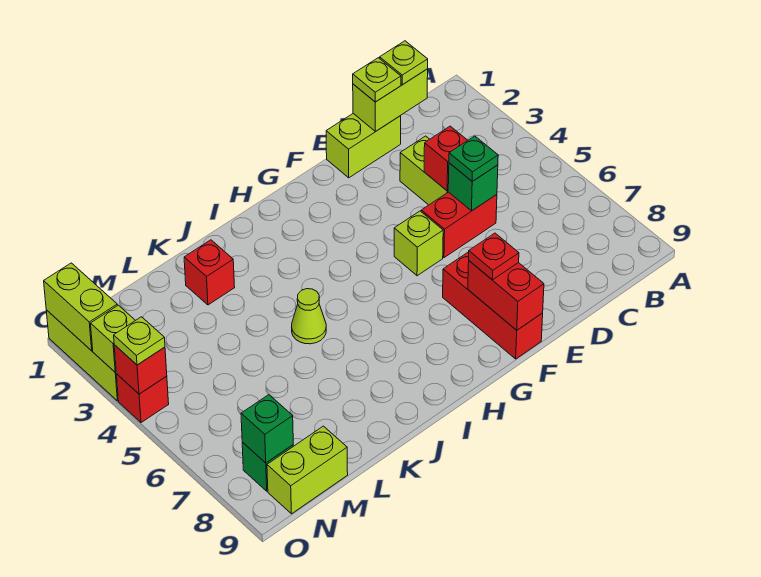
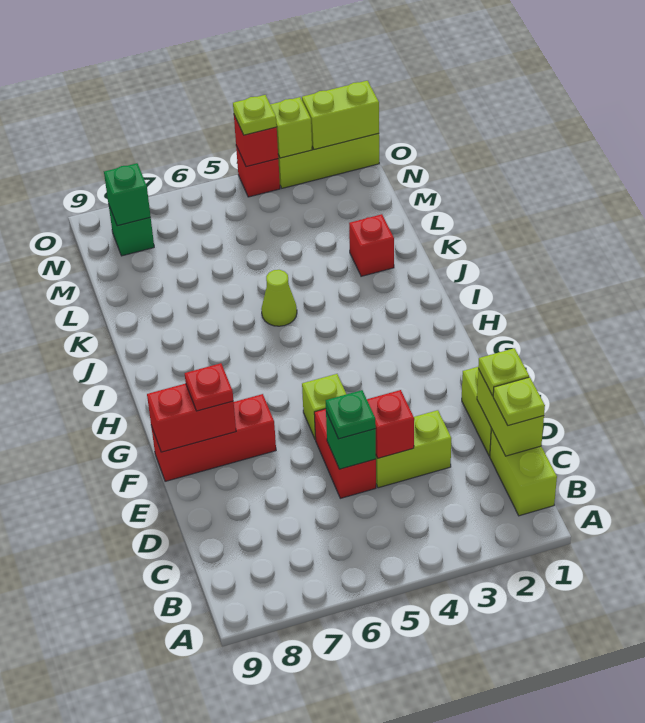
lime 1x2 brick [267,426,348,514] -> lime 1x2 brick moved to [490,429,557,516]

